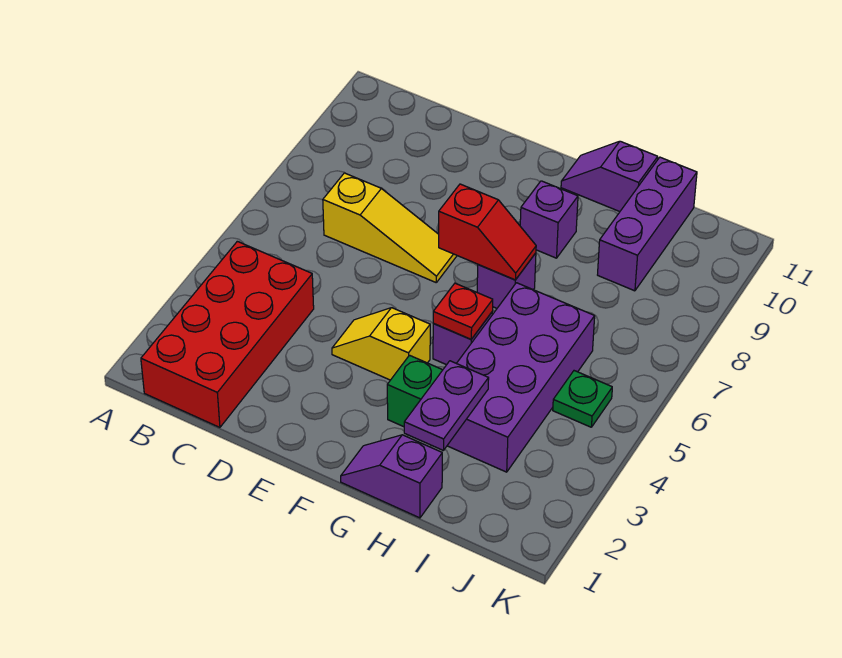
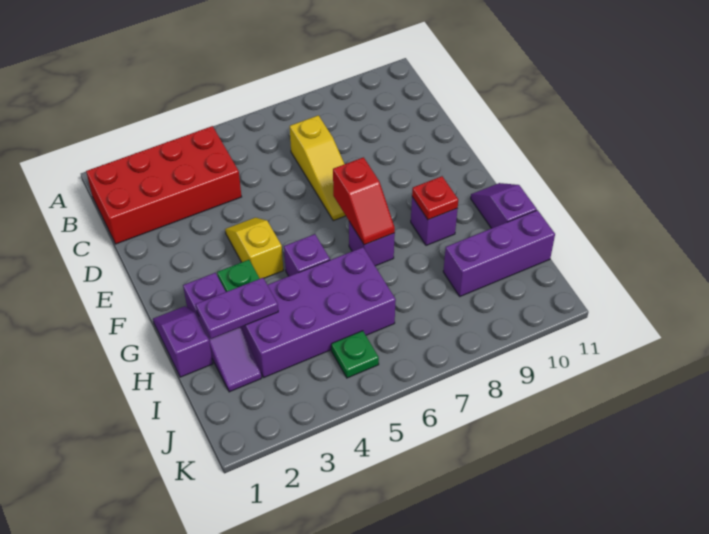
none -> purple 1x3 slope [183,273,262,392]
red 1x1 plate [433,283,493,339] -> red 1x1 plate moved to [412,176,458,220]

